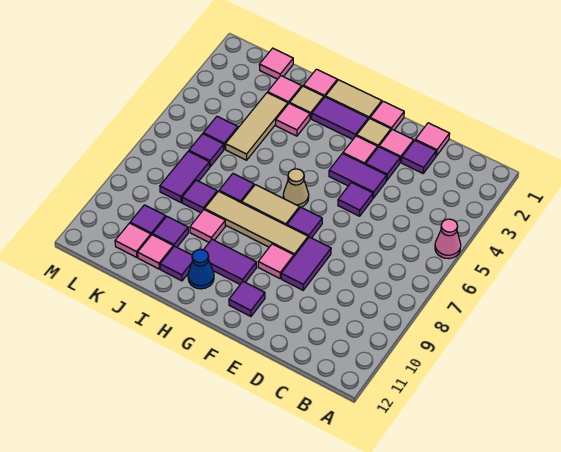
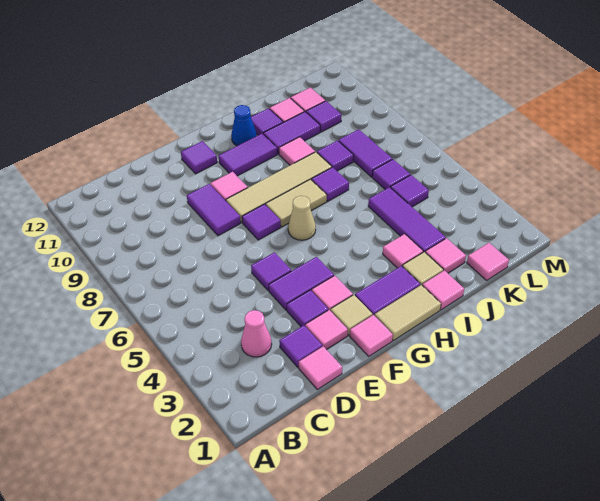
pink 1x1 cone [435,219,461,259] -> pink 1x1 cone moved to [241,310,272,357]
tan 1x3 tile [225,93,288,160] -> purple 1x3 tile [368,187,446,252]
purple 1x1 tile [153,216,188,247] -> purple 1x2 tile [263,112,320,154]

